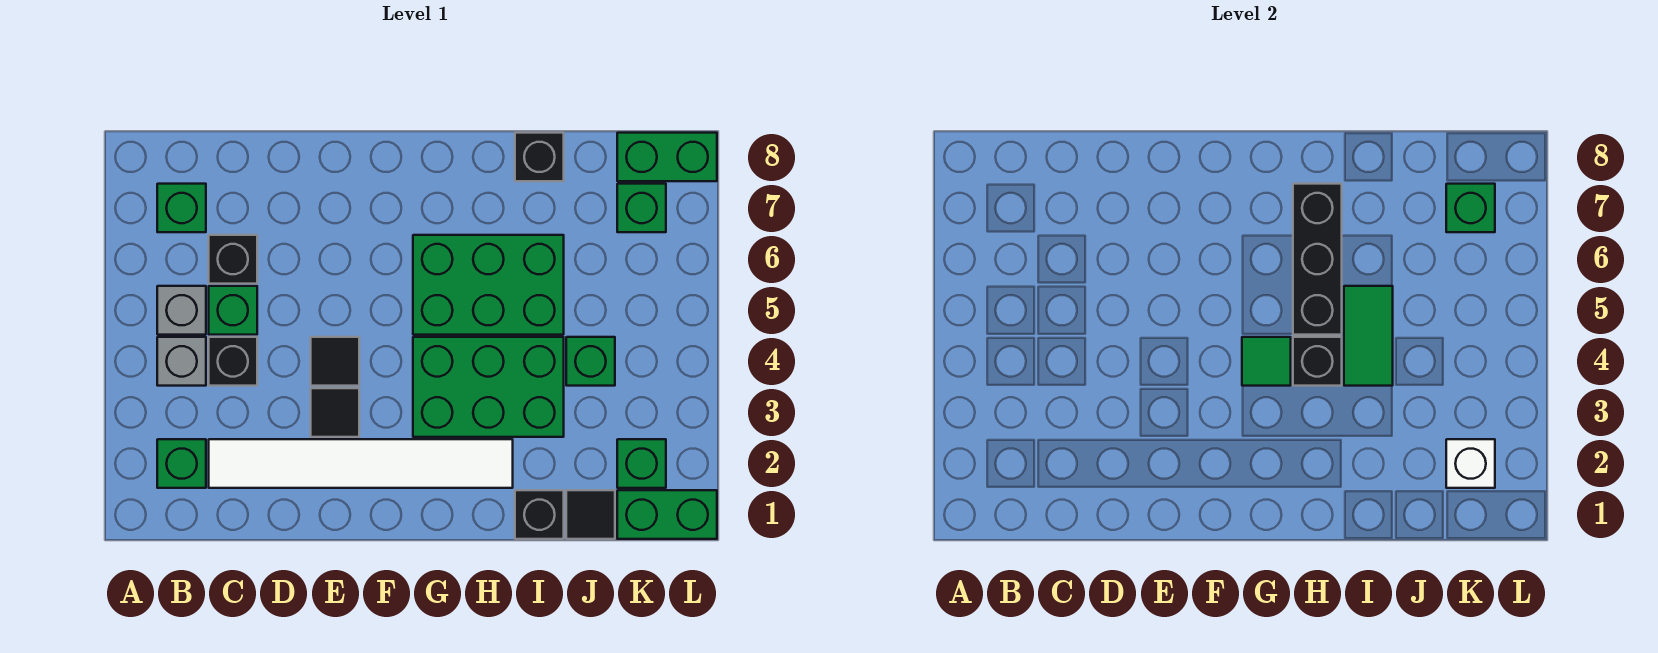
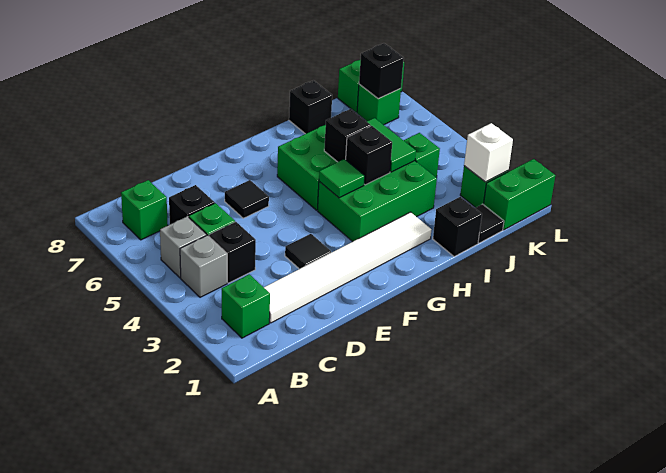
black 1x1 tile [311,337,359,386] -> black 1x1 tile moved to [225,180,269,218]
black 1x3 brick [1293,184,1342,335] -> black 1x1 brick [324,109,371,162]
green 1x1 brick [1446,184,1495,232] -> black 1x1 brick [359,43,404,99]

